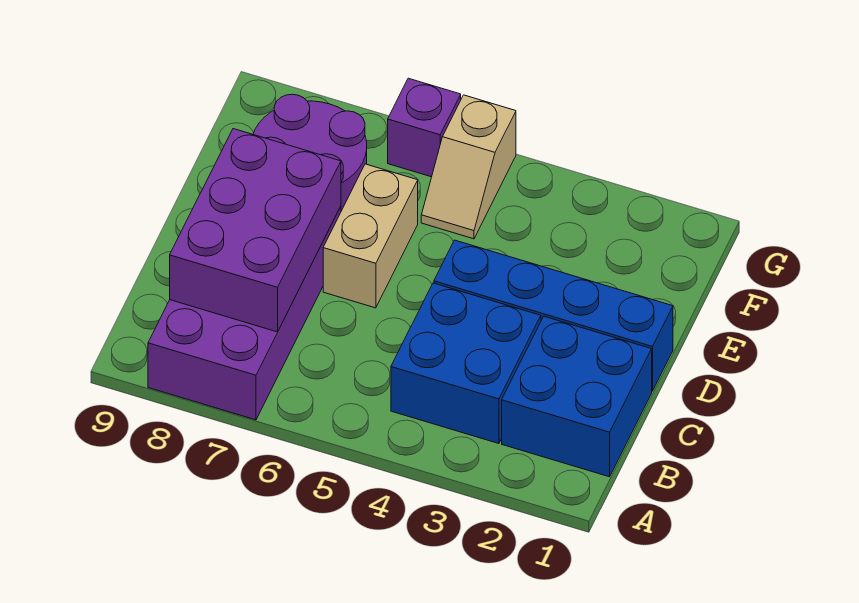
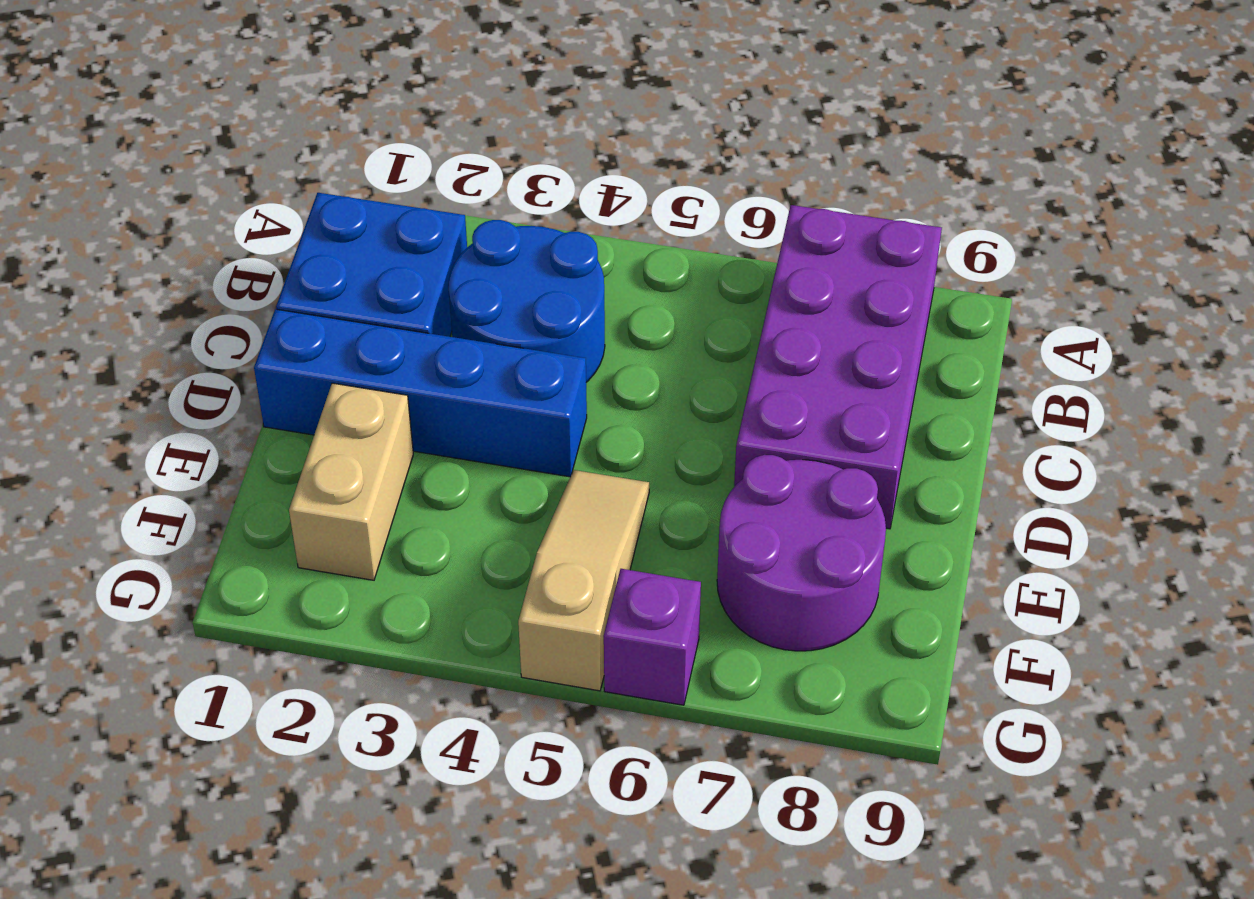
blue 2x2 brick [391,283,541,444] -> blue 2x2 round brick [449,220,605,382]
purple 2x3 brick [170,129,341,332] -> none
tan 1x2 brick [323,164,418,308] -> tan 1x2 brick moved to [289,383,413,580]
tan 1x2 slope [421,95,516,239] -> tan 1x3 slope [518,470,649,691]

